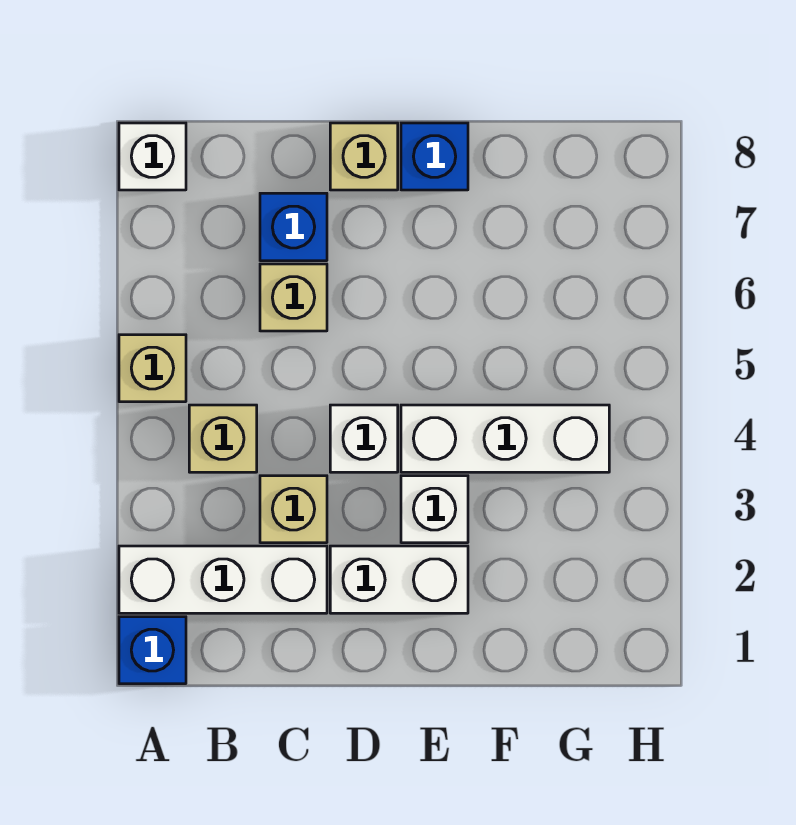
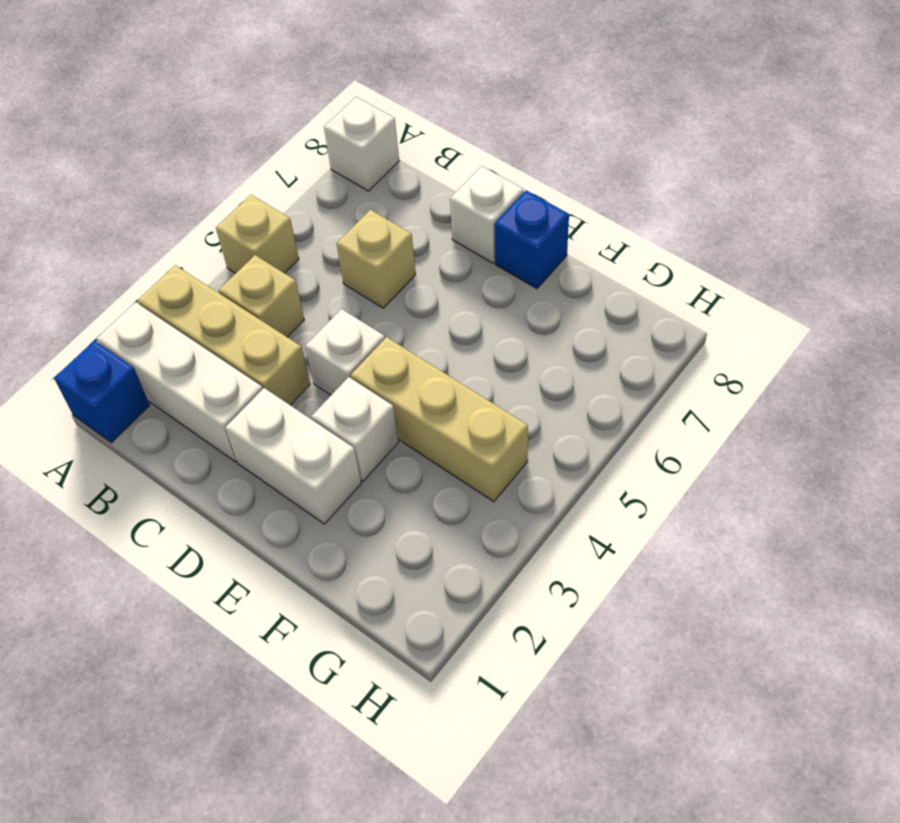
tan 1x1 brick [260,476,327,543] -> tan 1x3 brick [138,265,310,405]
blue 1x1 brick [260,193,327,261] -> none
tan 1x1 brick [330,123,398,190] -> white 1x1 brick [450,166,524,263]
white 1x3 brick [401,405,609,472] -> tan 1x3 brick [351,337,528,502]

